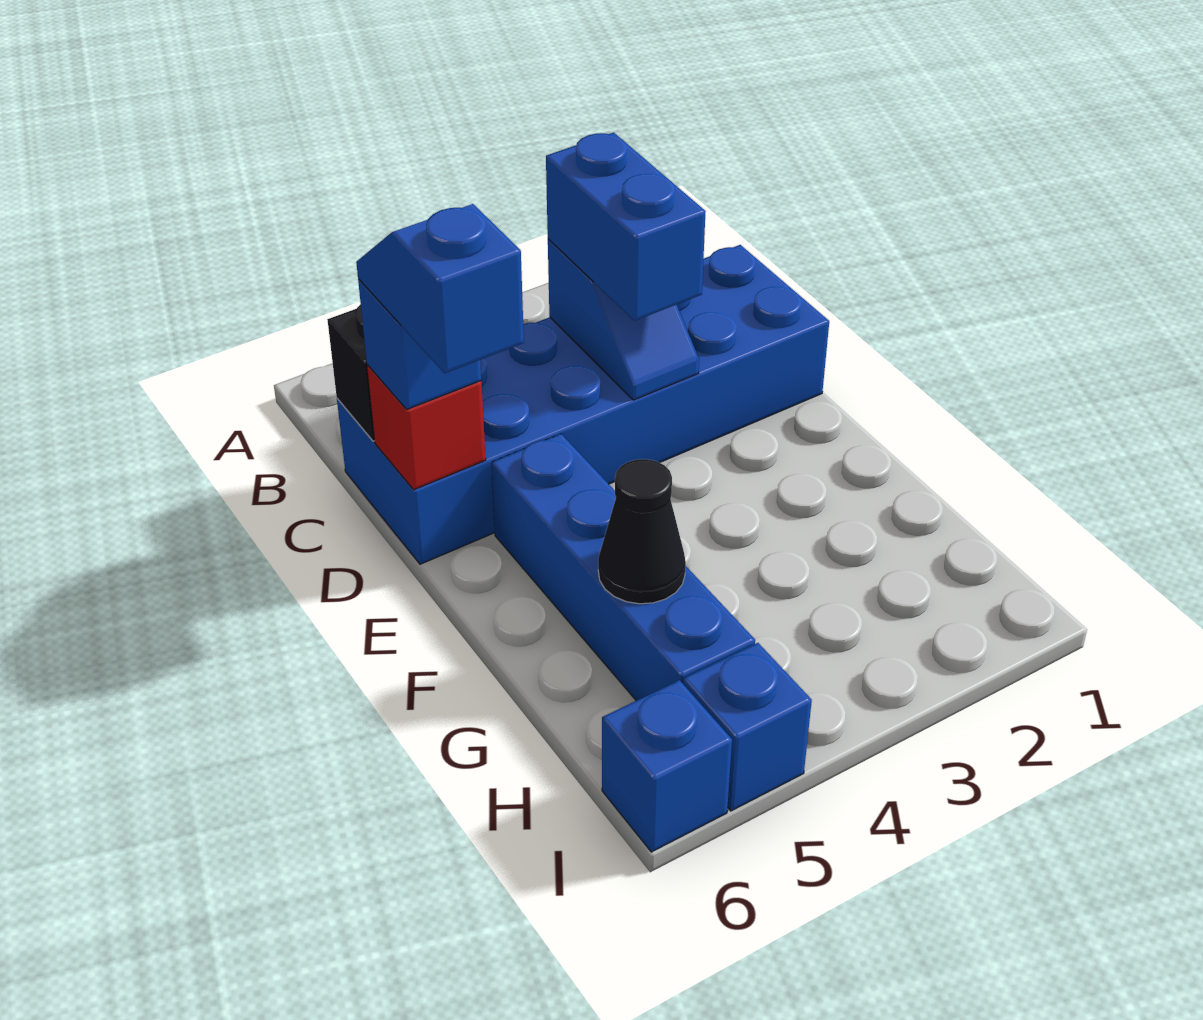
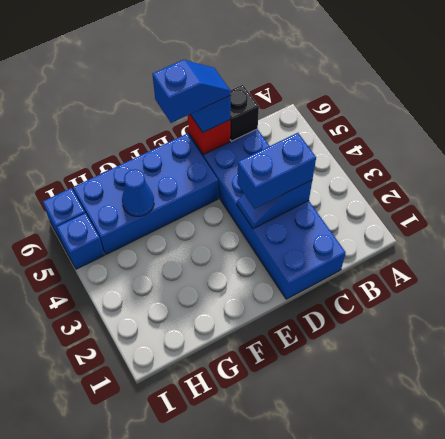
blue 1x4 brick [491,434,755,701] -> blue 2x4 brick [73,134,218,254]
black 1x1 cone [598,459,686,604] -> blue 1x1 cone [122,169,154,216]

